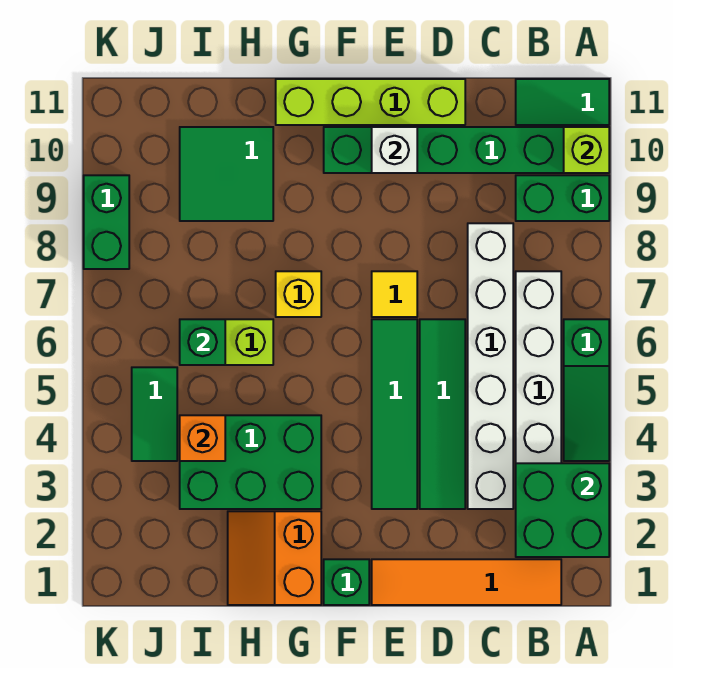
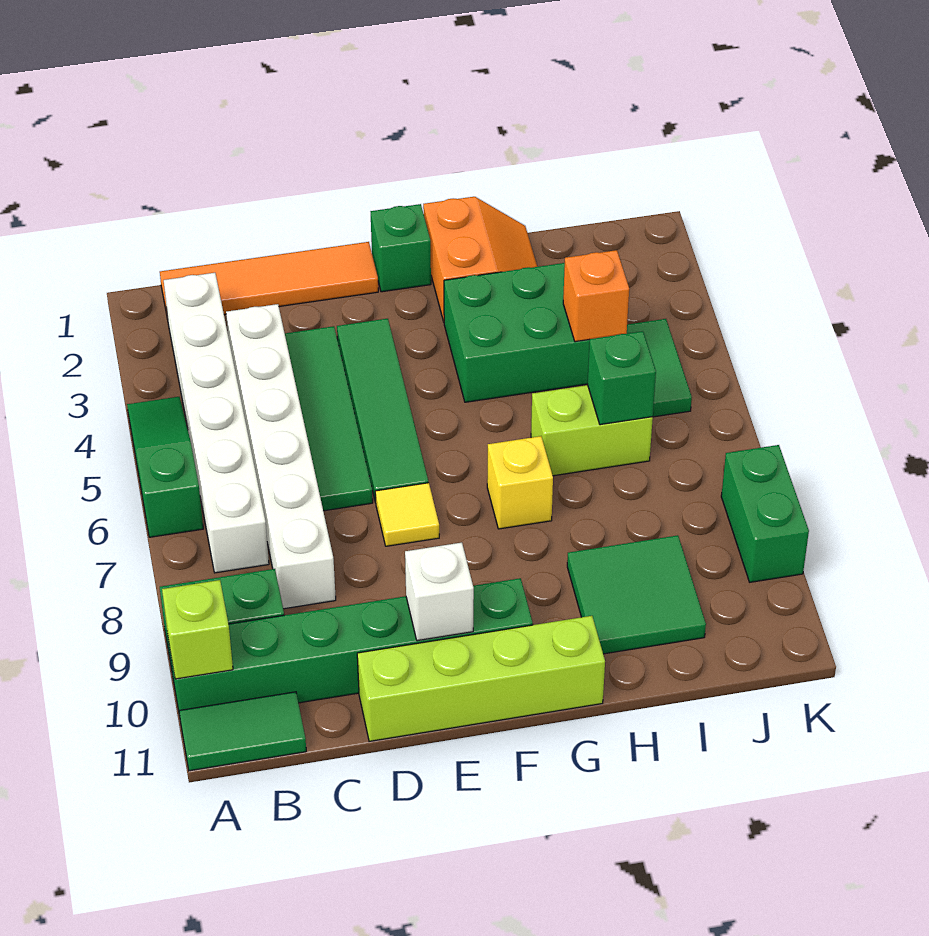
green 2x2 brick [516,463,609,557] -> none

